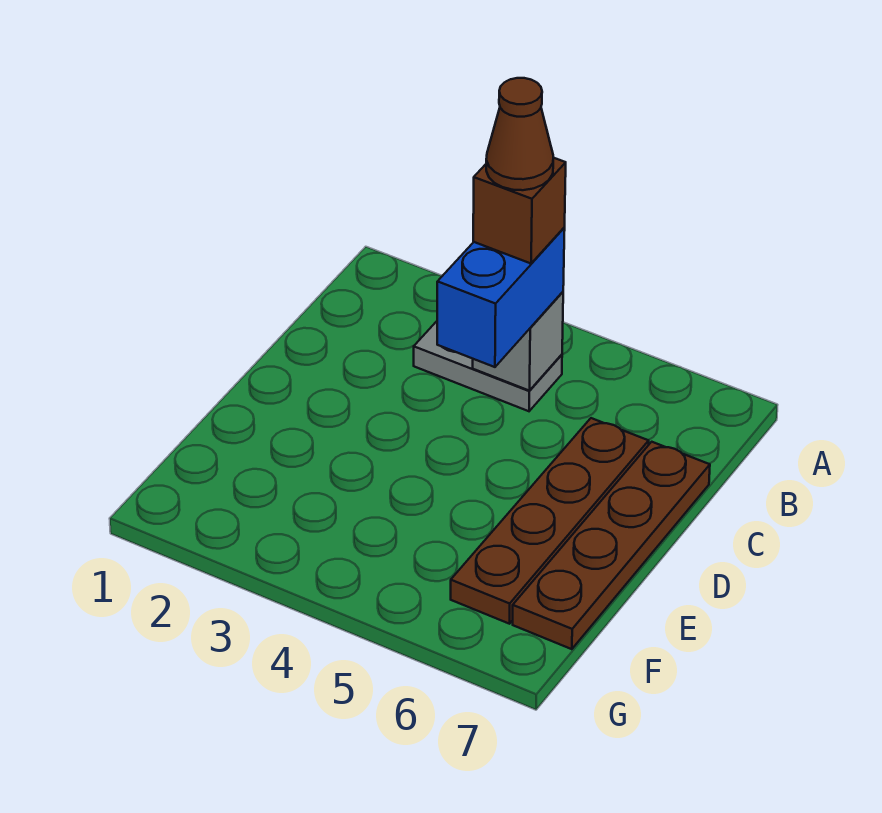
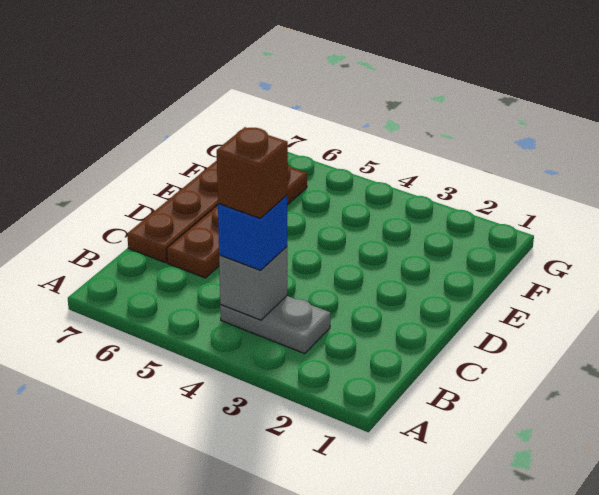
blue 1x2 brick [437,228,565,367] -> blue 1x1 brick [218,195,287,270]
brown 1x1 cone [486,78,553,190] -> none

